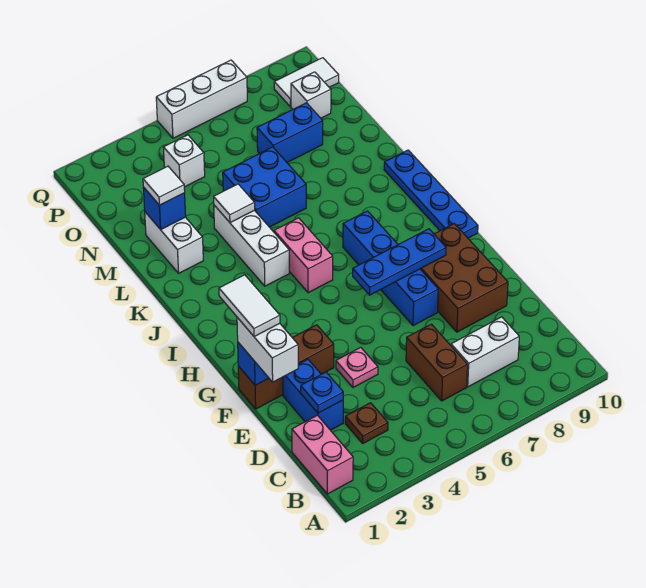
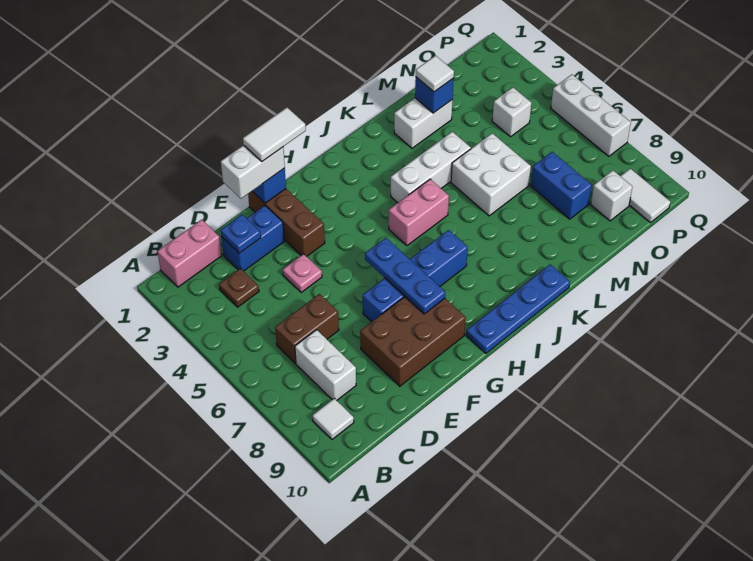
white 1x1 tile [214,184,255,223] -> white 1x1 tile moved to [313,398,354,439]
blue 2x2 brick [223,147,306,227] -> white 2x2 brick [451,133,531,216]

